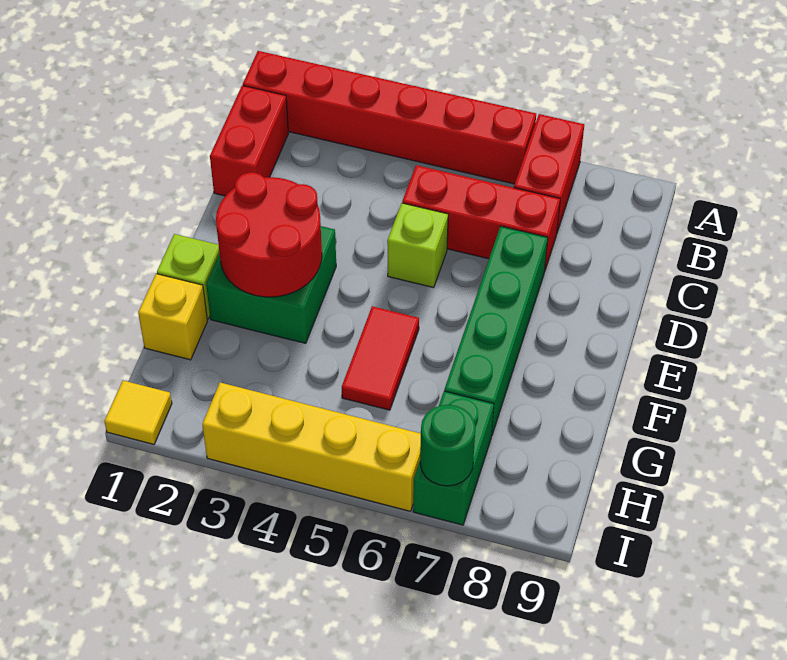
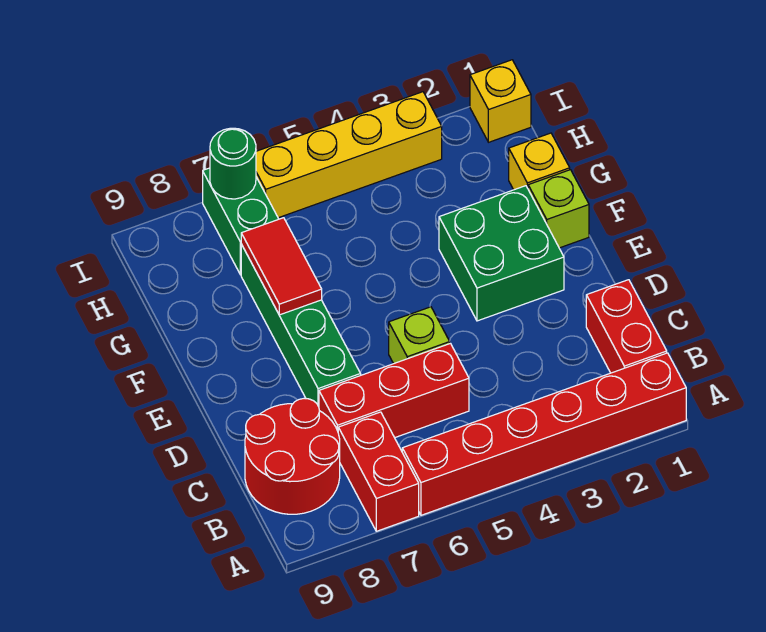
red 2x2 round brick [216,172,322,297] -> red 2x2 round brick moved to [245,398,340,514]
red 1x2 tile [342,306,419,410] -> red 1x2 tile moved to [241,218,322,315]
yellow 1x1 tile [104,381,172,444] -> yellow 1x1 brick [470,60,531,142]

